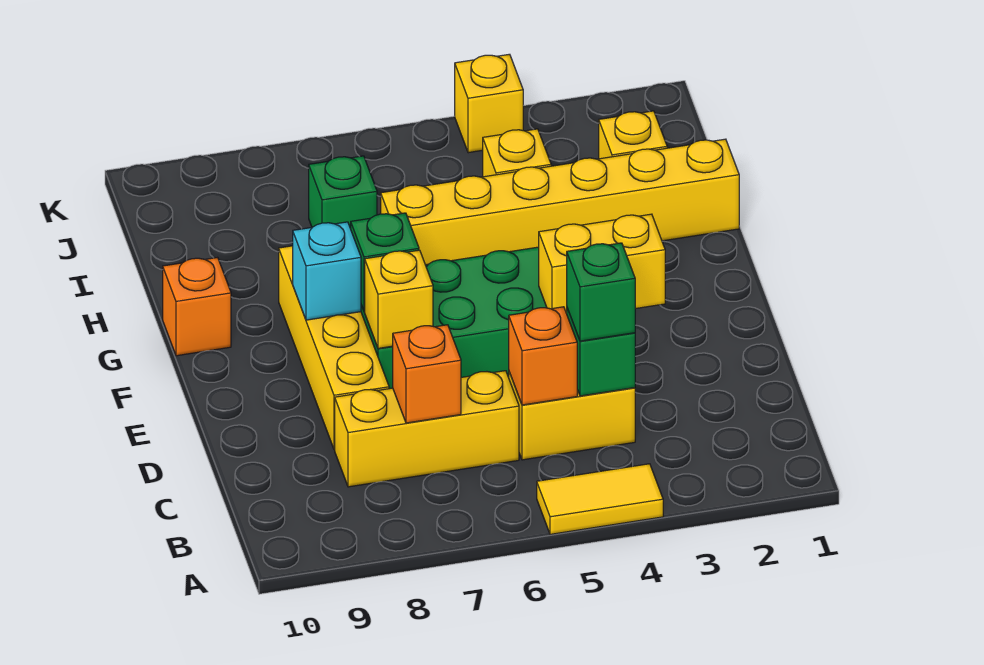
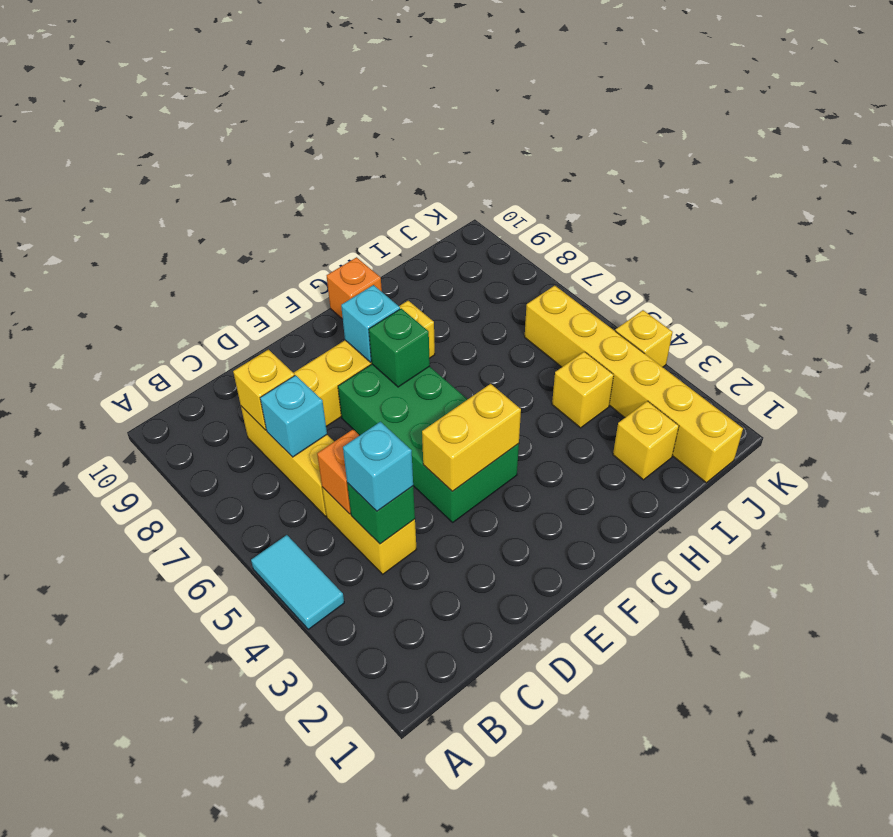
yellow 1x2 tile [537,464,663,534] -> cyan 1x2 tile [251,535,344,629]
green 1x1 brick [567,243,635,341] -> cyan 1x1 brick [343,422,413,511]
orange 1x1 brick [393,325,461,423] -> cyan 1x1 brick [260,375,327,457]
yellow 1x2 brick [539,214,665,313] -> yellow 1x2 brick turned to [422,384,521,491]
yellow 1x1 brick [365,250,433,348] -> yellow 1x1 brick moved to [233,350,295,430]
yellow 1x6 brick [381,139,739,265] -> yellow 1x6 brick moved to [525,286,743,483]
green 1x1 brick [309,156,377,229] -> none

